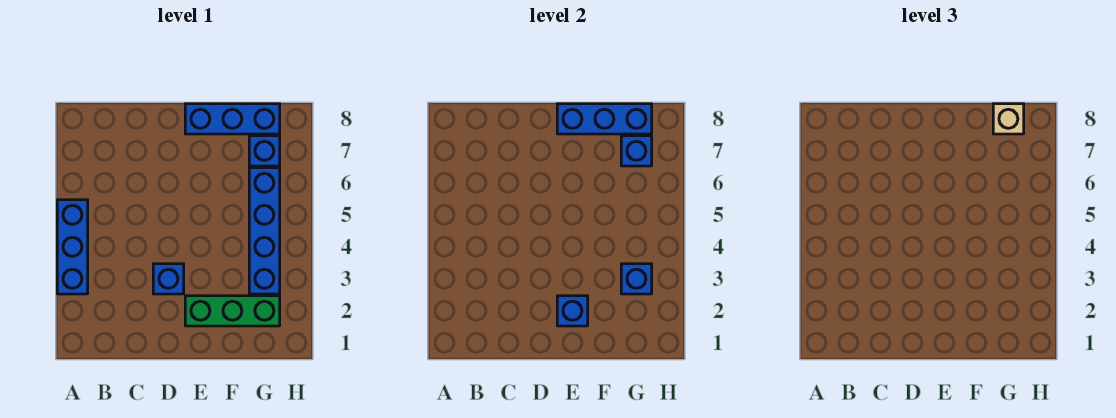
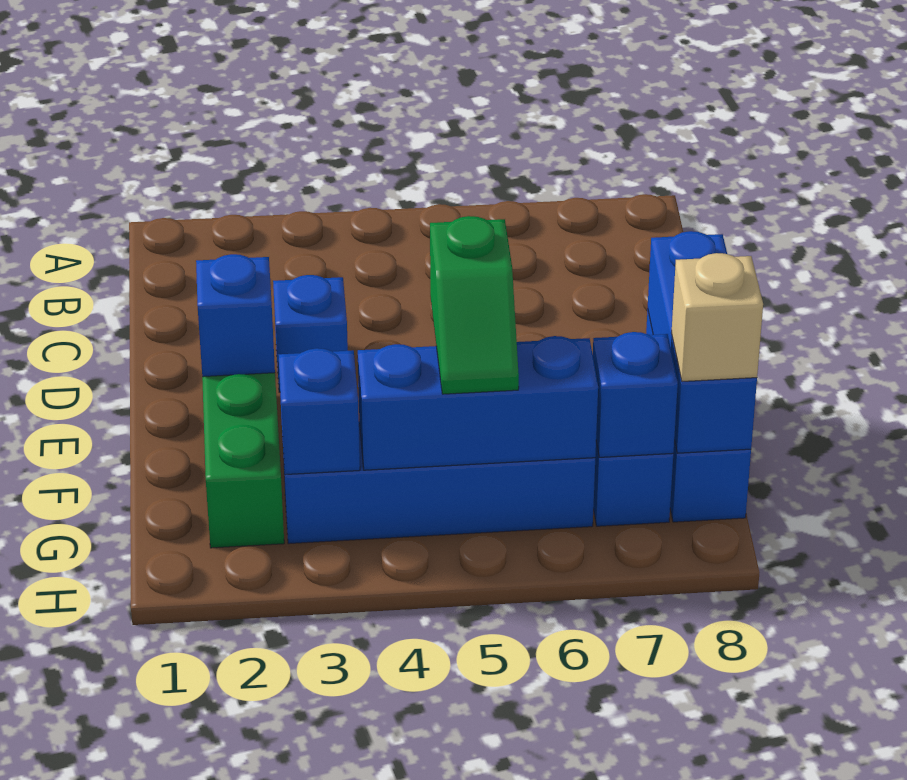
blue 1x3 brick [57,200,88,294] -> blue 1x3 brick moved to [358,336,598,470]
none -> green 1x2 slope [430,216,519,394]

